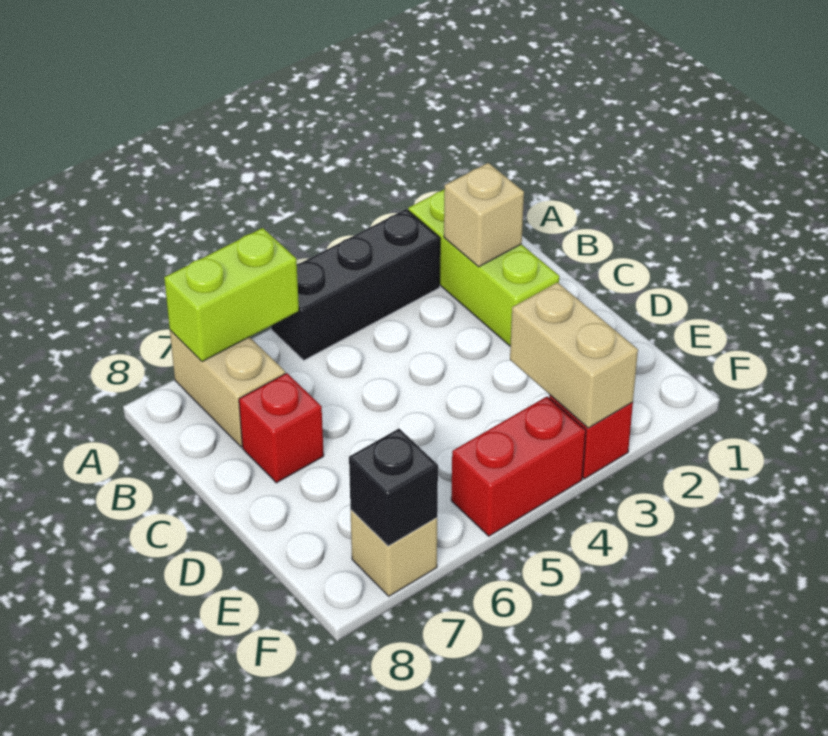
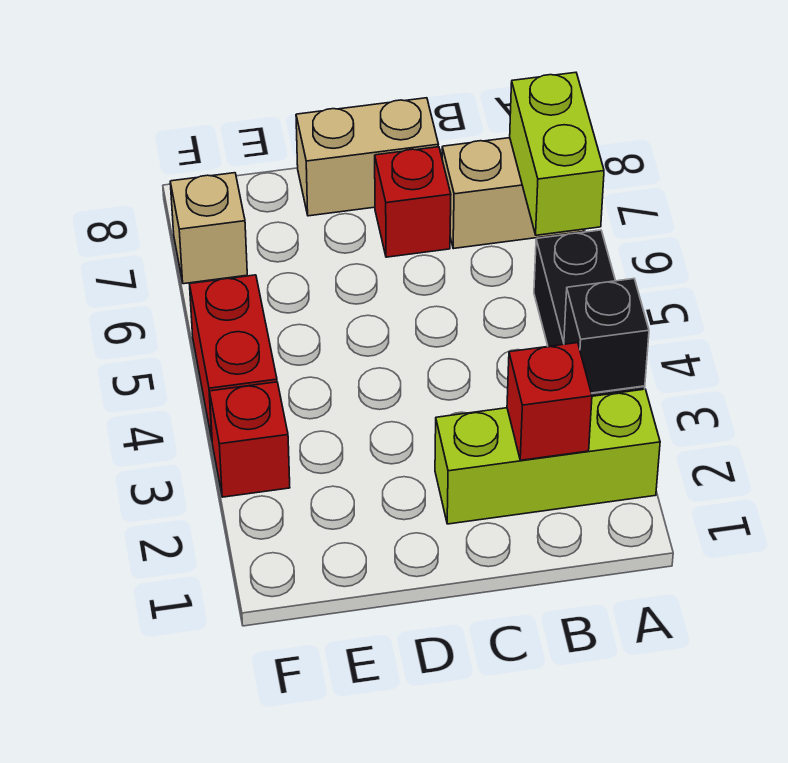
tan 1x1 brick [444,163,524,267] -> red 1x1 brick [507,343,592,460]
tan 1x2 brick [510,282,638,428] -> tan 1x2 brick moved to [296,98,438,216]
black 1x1 brick [349,429,438,546] -> black 1x1 brick moved to [564,279,649,393]

